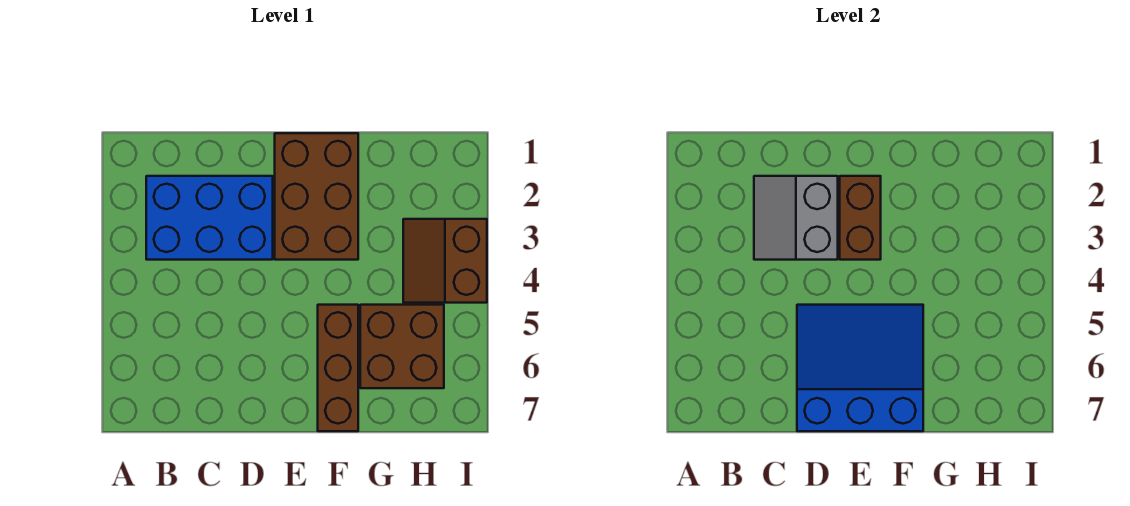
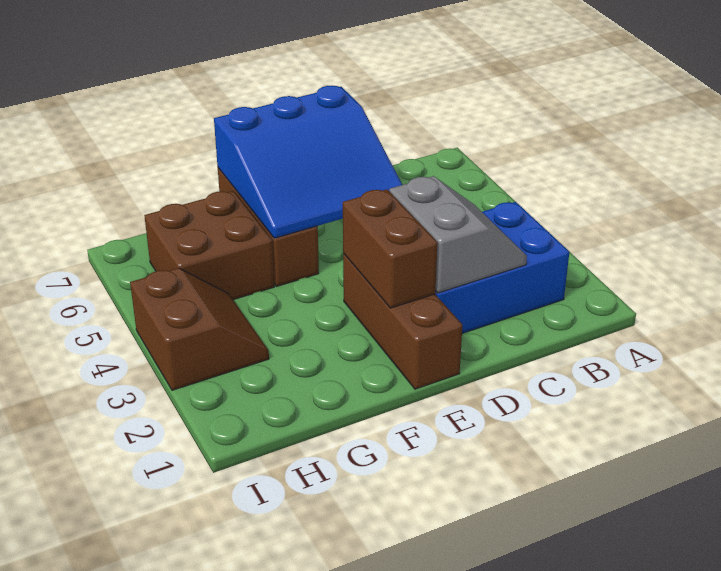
brown 2x3 brick [275,133,358,260] -> brown 1x3 brick [343,253,462,389]

